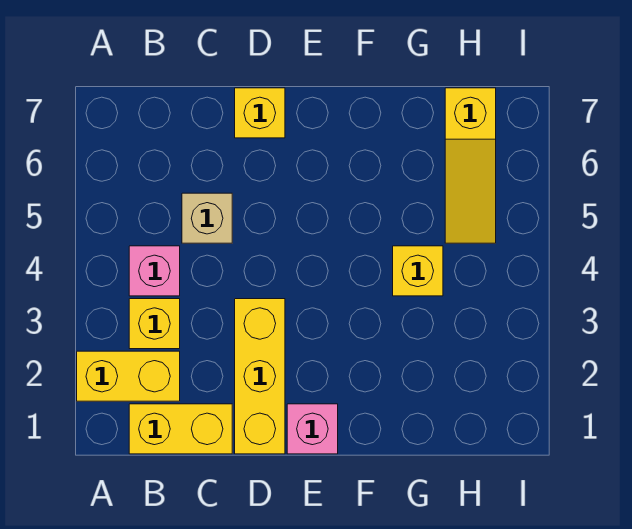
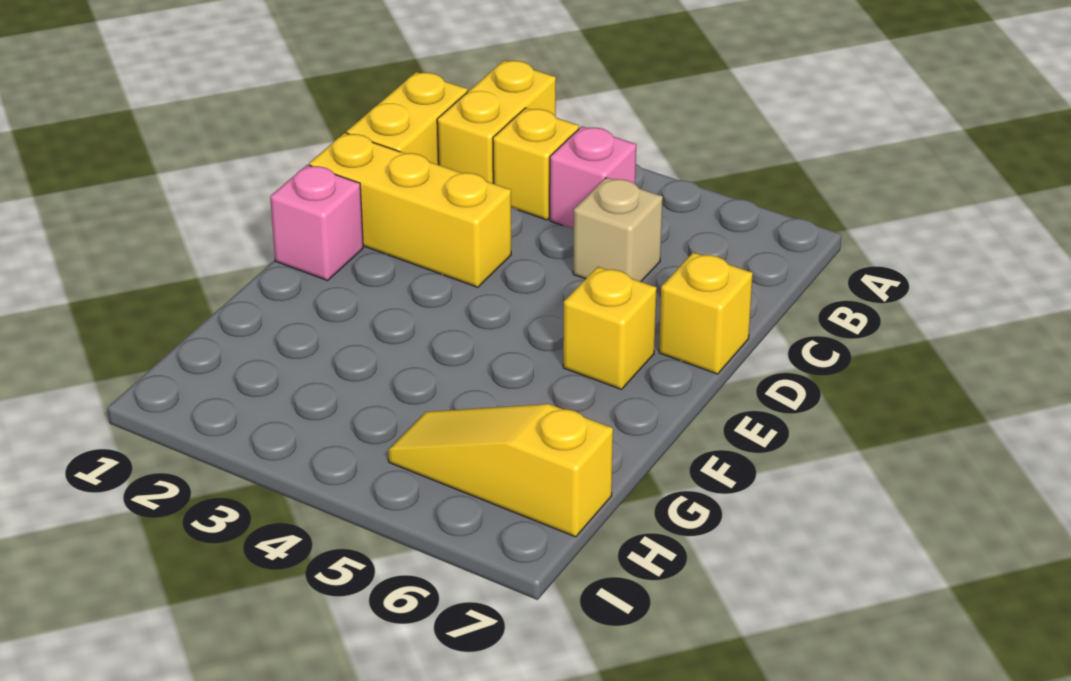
yellow 1x1 brick [393,246,443,296] -> yellow 1x1 brick moved to [563,267,657,389]

